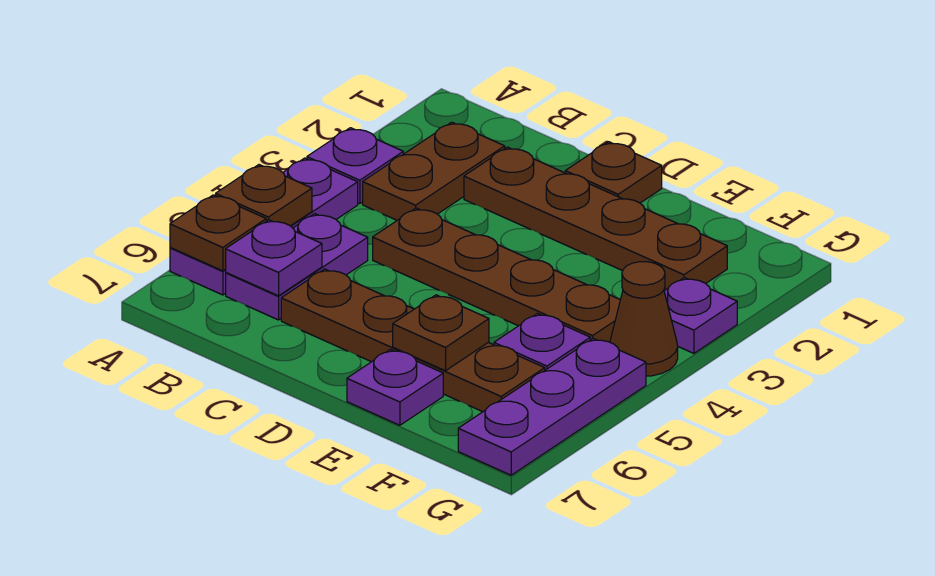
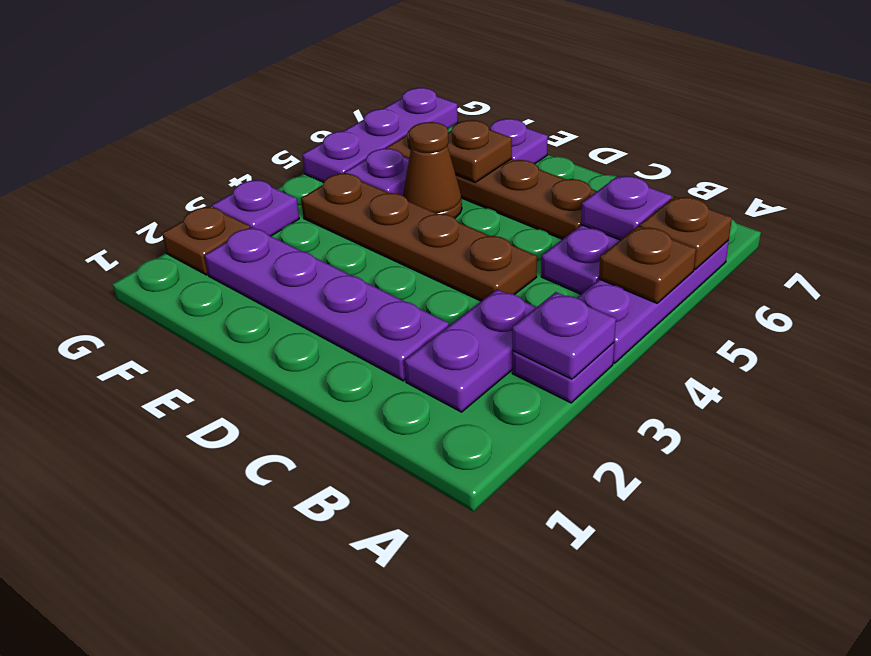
none -> purple 1x1 plate [512,292,616,379]
brown 1x2 plate [363,122,505,220] -> purple 1x2 plate [404,290,536,412]
brown 1x4 plate [464,147,727,290] -> purple 1x4 plate [205,227,449,381]
brown 1x1 plate [565,142,662,203] -> brown 1x1 plate moved to [162,206,250,275]
brown 1x1 cone [610,262,678,376] -> brown 1x1 cone moved to [403,122,462,218]

